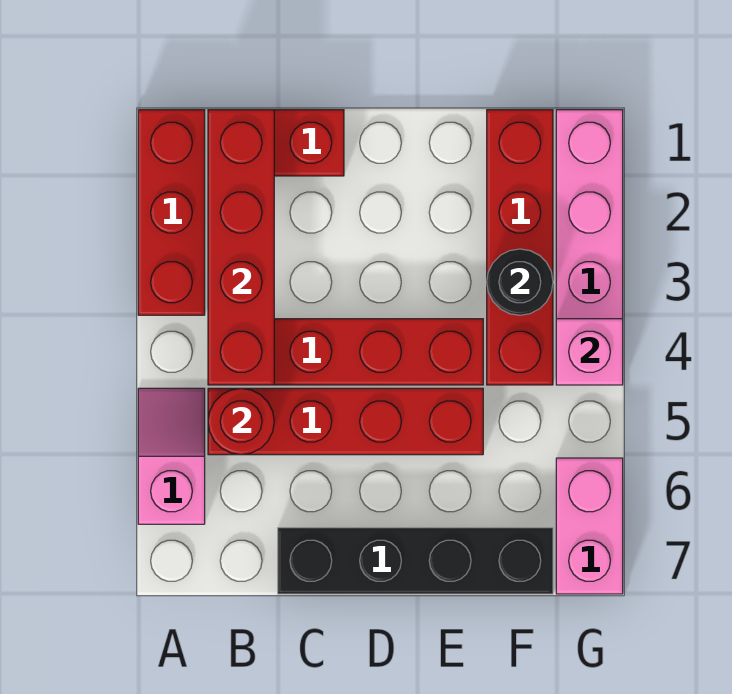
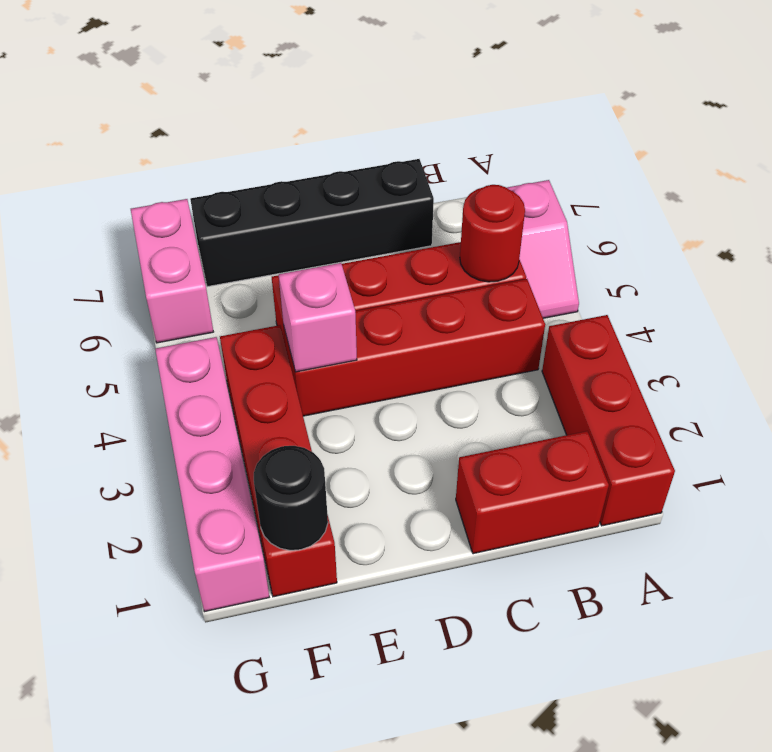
red 1x4 brick [208,110,274,385] -> none
black 1x1 round brick [487,249,553,315] -> black 1x1 round brick moved to [254,446,328,550]
pink 1x1 brick [556,319,623,385] -> pink 1x1 brick moved to [279,263,357,372]

